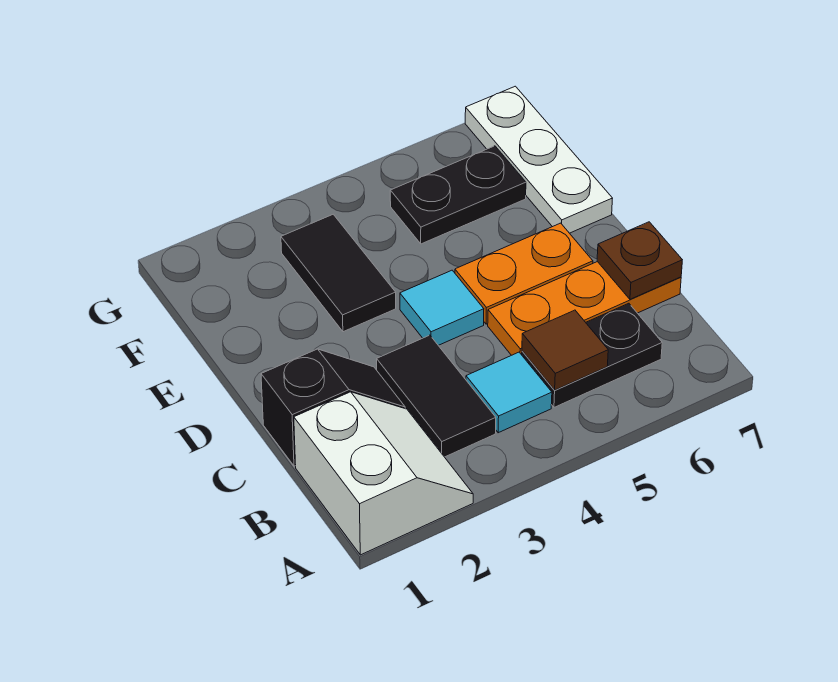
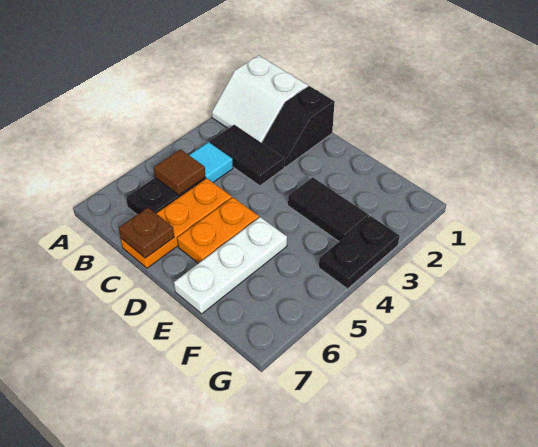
cyan 1x1 tile [400,270,484,345] -> none
white 1x3 plate [465,86,613,233] -> white 1x3 plate turned to [174,217,287,314]
black 1x2 plate [390,146,526,244] -> black 1x2 plate moved to [319,216,399,289]

